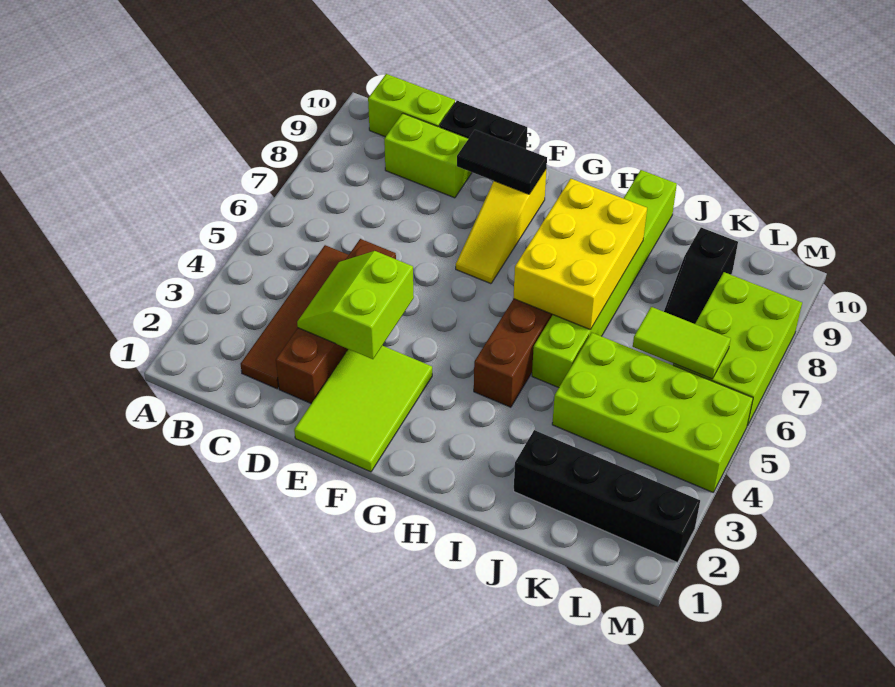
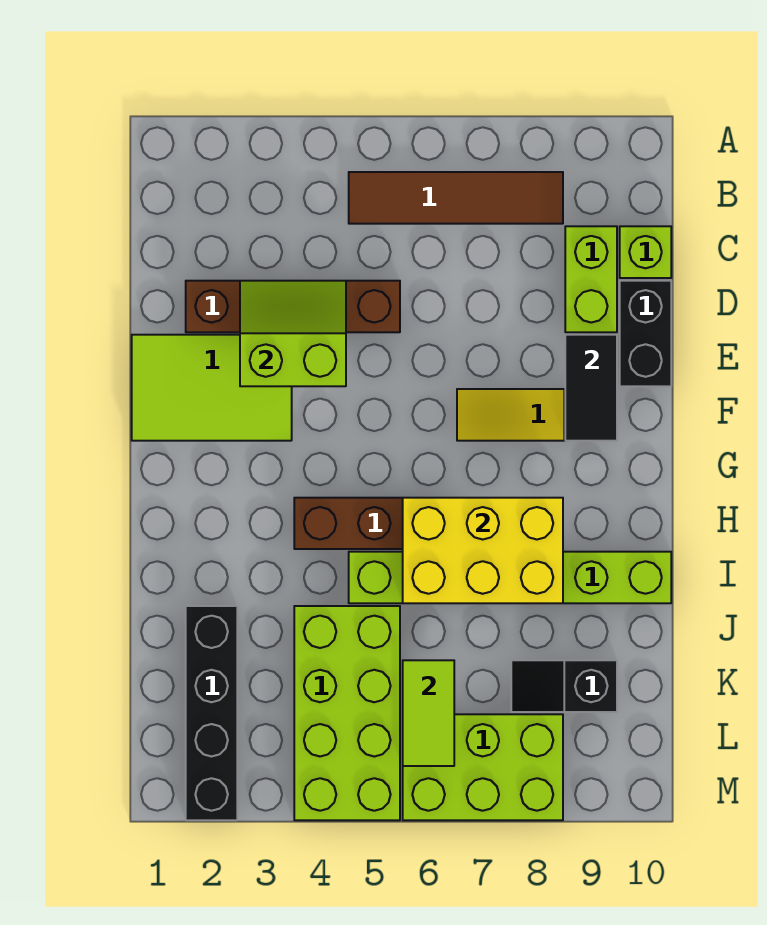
lime 1x2 brick [368,74,455,137] -> lime 1x1 brick [620,226,671,278]
brown 1x4 tile [241,245,348,389] -> brown 1x4 tile moved to [349,172,563,224]

